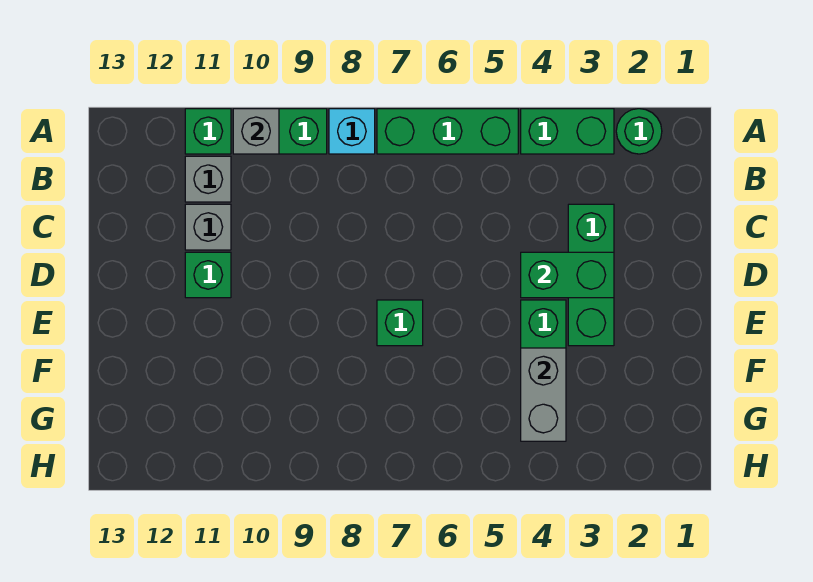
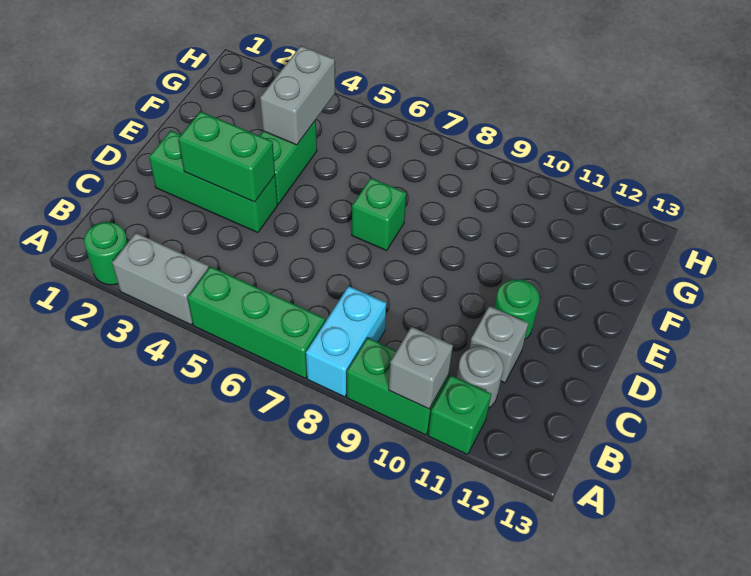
green 1x2 brick [521,109,614,154] -> grey 1x2 brick [112,233,209,325]
cyan 1x1 brick [329,109,375,154] -> cyan 1x2 brick [306,286,386,397]
grey 1x1 brick [185,156,231,202] -> grey 1x1 round brick [457,347,503,408]
green 1x3 brick [568,204,614,346] -> green 1x3 brick turned to [149,131,278,233]
green 1x1 brick [185,252,231,298] -> green 1x1 round brick [494,279,540,339]

